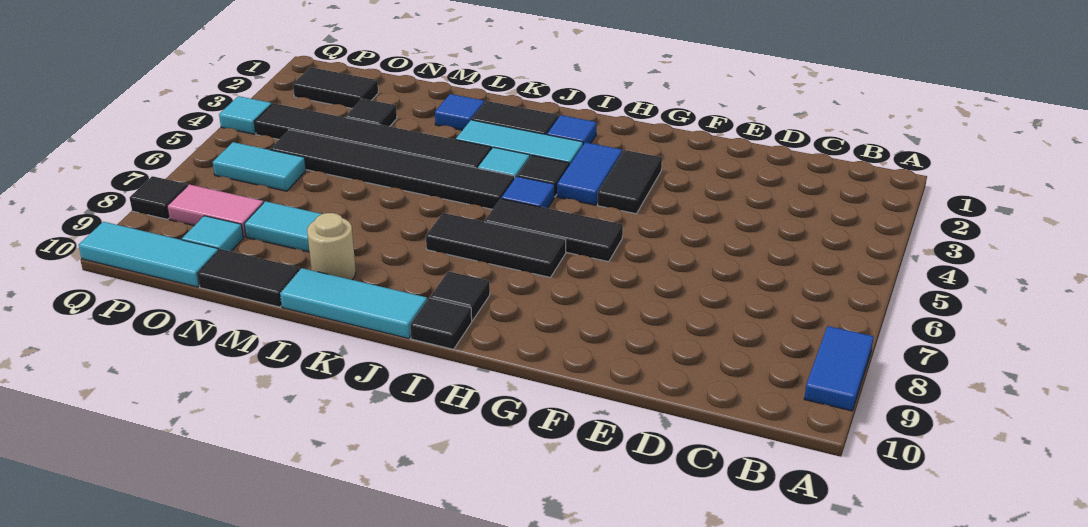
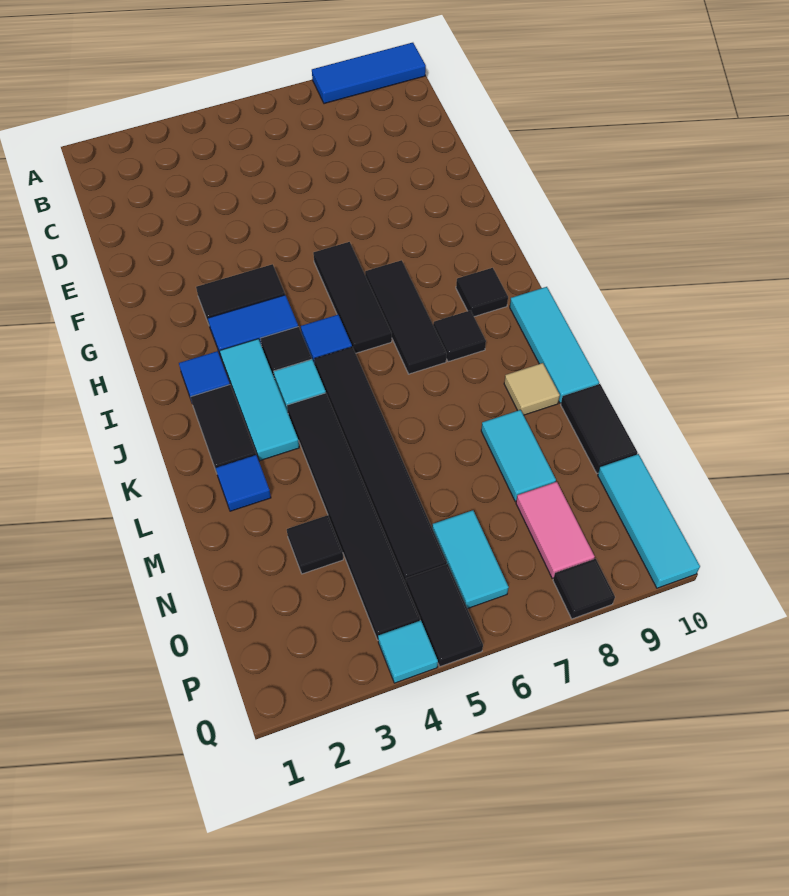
blue 1x2 tile [804,326,874,411] -> blue 1x3 tile [312,43,426,104]
black 1x1 tile [410,298,472,349] -> black 1x1 tile moved to [433,310,486,362]
tan 1x1 round brick [307,213,356,280] -> tan 1x1 tile [504,363,560,415]
black 1x2 tile [293,67,378,109] -> black 1x2 tile moved to [406,564,483,667]
cyan 1x1 tile [182,216,243,251] -> none

